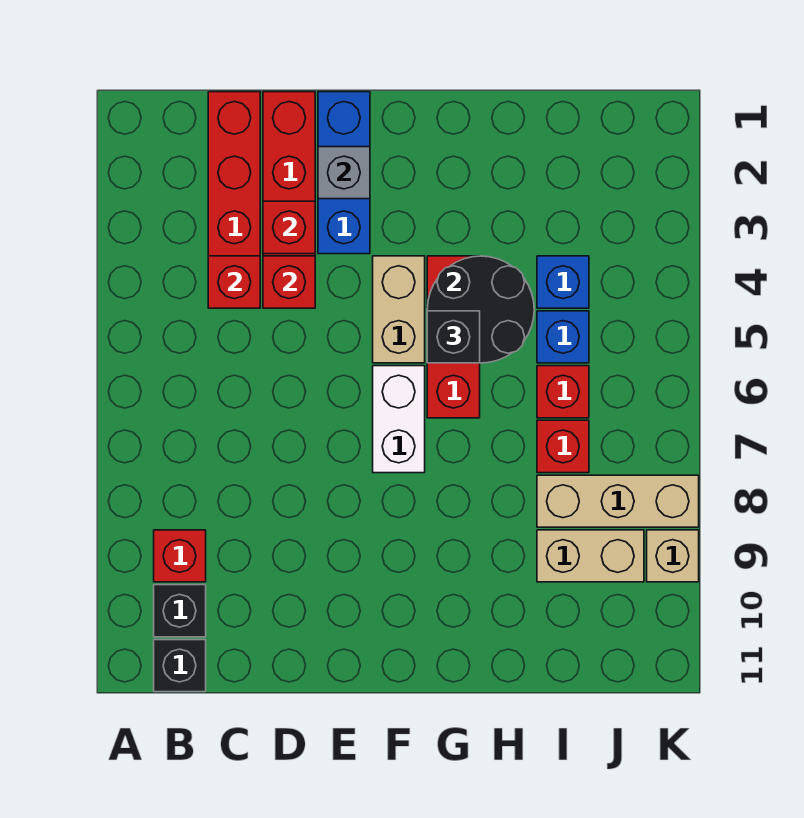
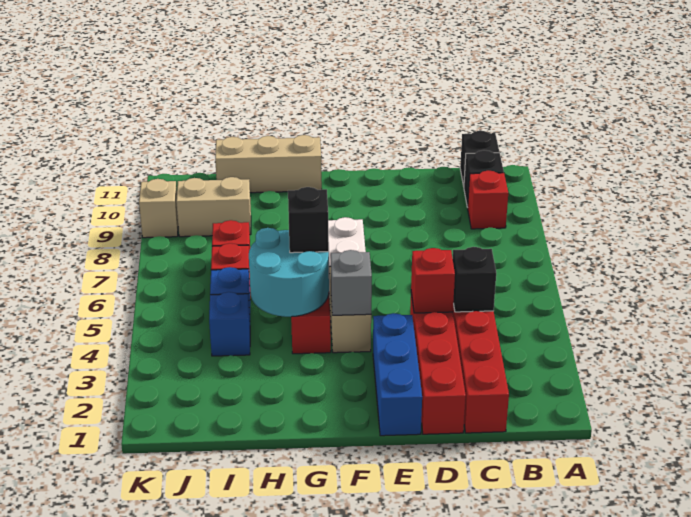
red 1x1 brick [208,256,260,308] -> black 1x1 brick [453,247,496,312]
red 1x1 brick [263,201,315,254] -> none
grey 1x1 brick [318,147,370,199] -> grey 1x1 brick moved to [331,250,372,315]
black 2x2 round brick [427,256,534,363] -> cyan 2x2 round brick [249,228,329,317]
tan 1x3 brick [537,475,699,527] -> tan 1x3 brick moved to [215,135,322,193]

